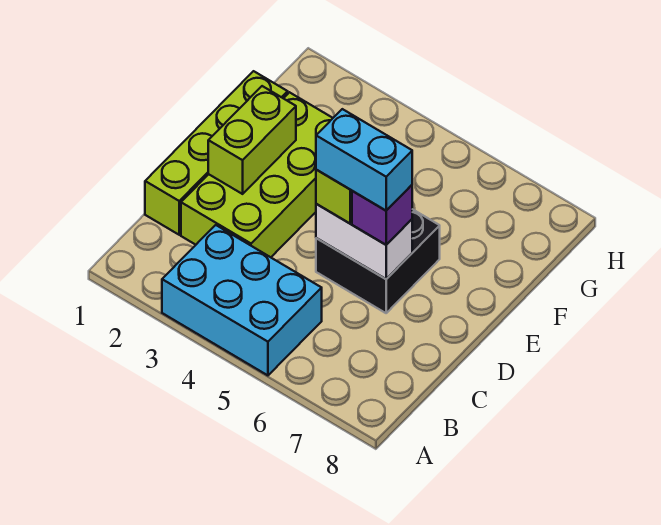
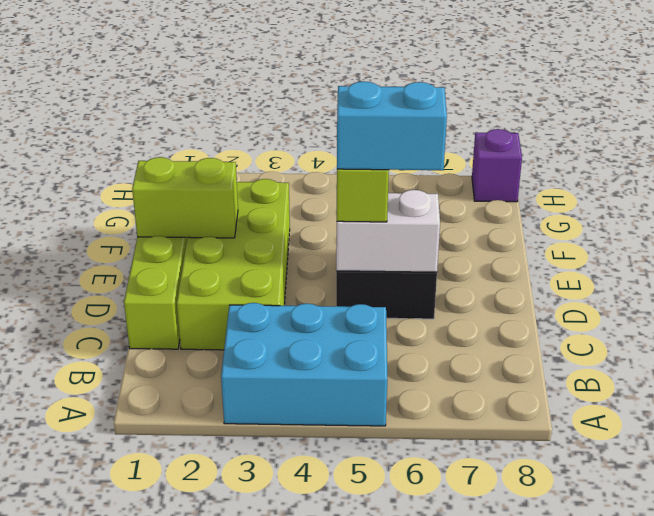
lime 1x2 brick [208,86,296,194] -> lime 1x2 brick turned to [132,157,238,238]
purple 1x1 brick [352,185,412,245] -> purple 1x1 brick moved to [472,129,522,202]

